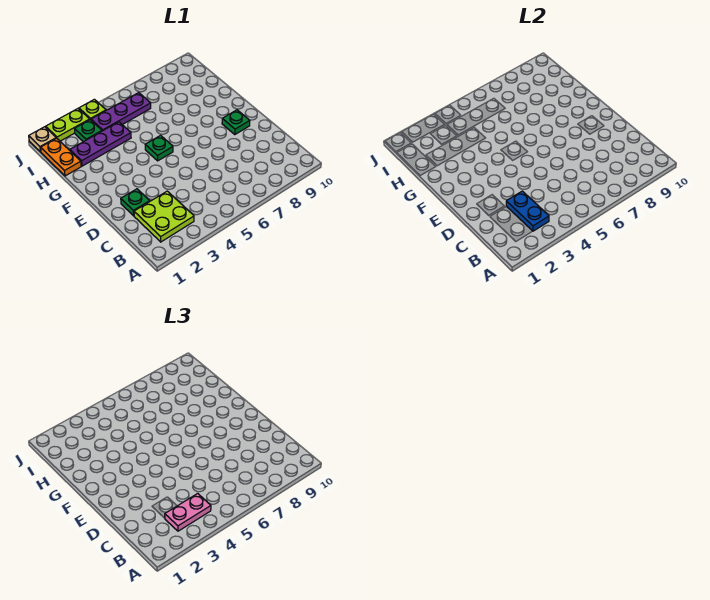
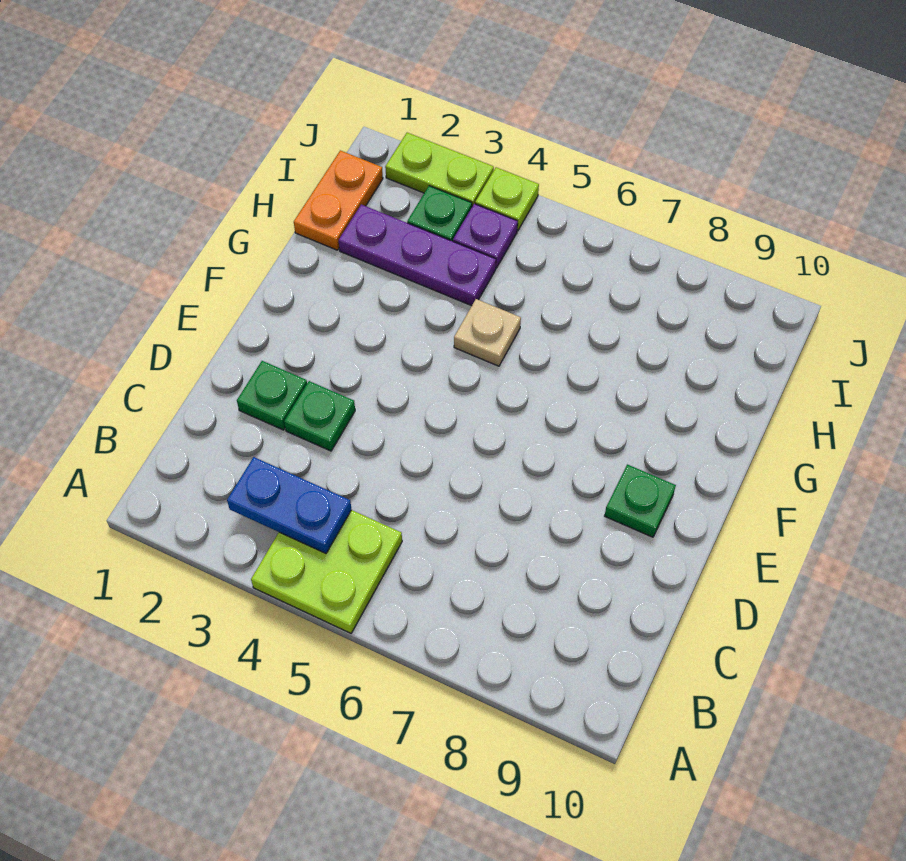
lime 2x2 plate [134,191,194,242] -> lime 2x2 plate moved to [251,510,402,633]
blue 1x2 plate [506,191,549,231] -> blue 1x2 plate turned to [227,457,351,553]
pink 1x2 plate [165,494,211,531] -> none
green 1x1 plate [145,135,173,161] -> green 1x1 plate moved to [284,381,355,451]
purple 1x3 plate [91,93,151,131] -> purple 1x1 plate [453,204,518,268]
tan 1x1 plate [29,127,56,152] -> tan 1x1 plate moved to [454,299,521,366]

